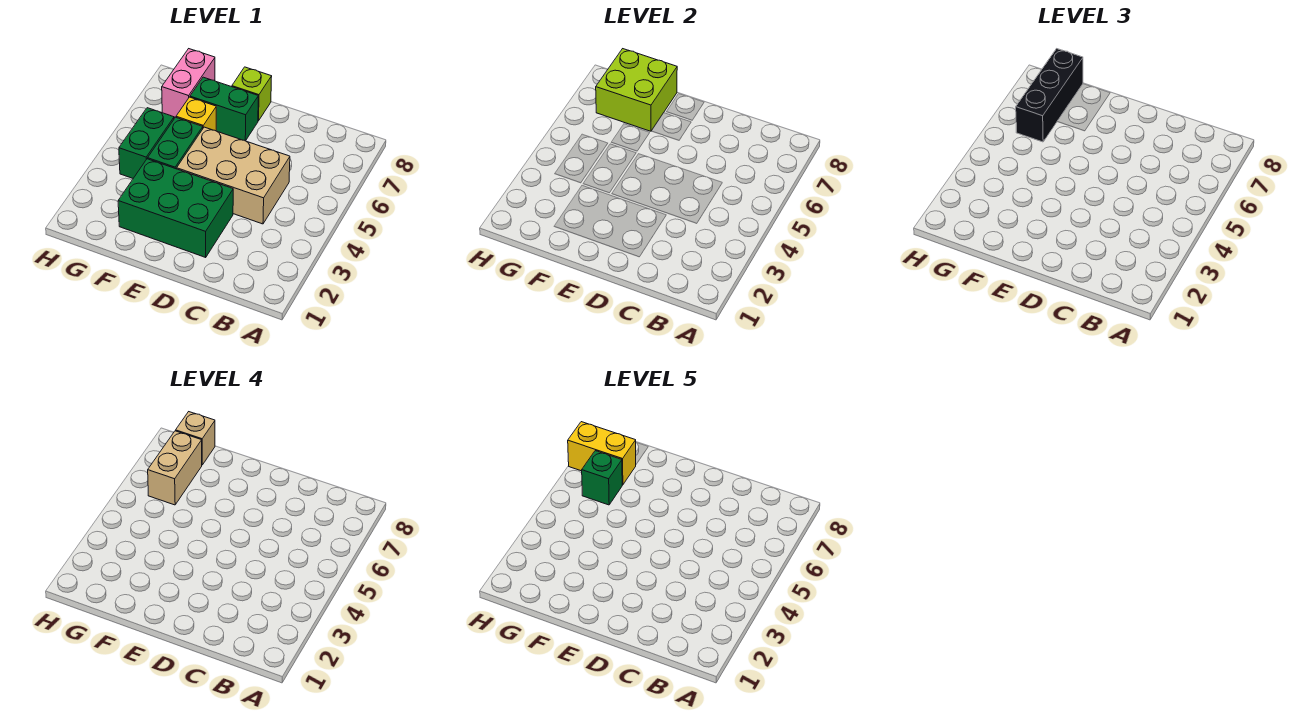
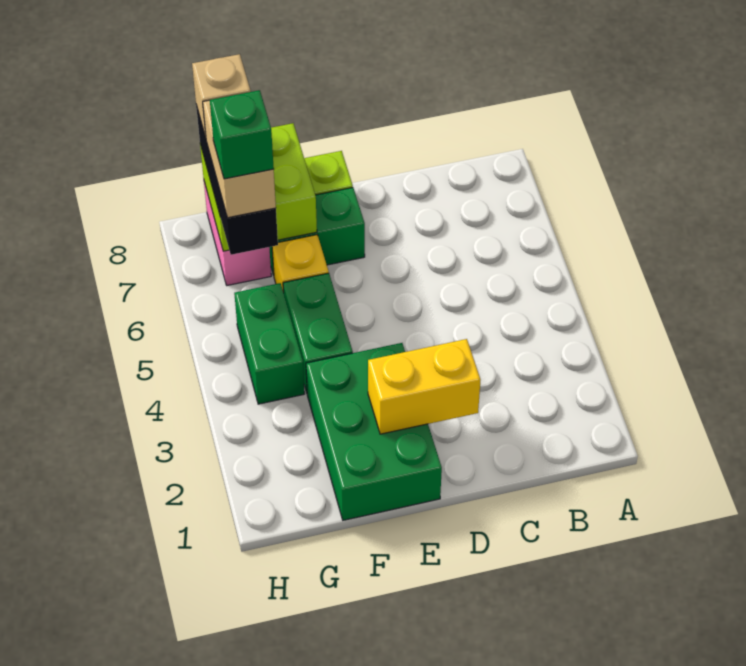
tan 2x3 brick [177,127,290,224] -> none
green 2x3 brick [118,159,233,257] -> green 2x3 brick turned to [306,343,442,520]
yellow 1x2 brick [568,422,636,485] -> yellow 1x2 brick moved to [368,339,480,434]

